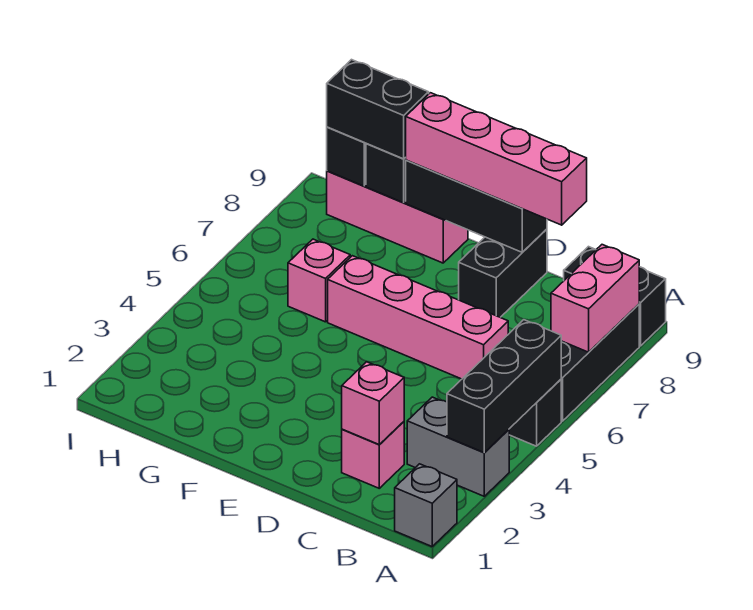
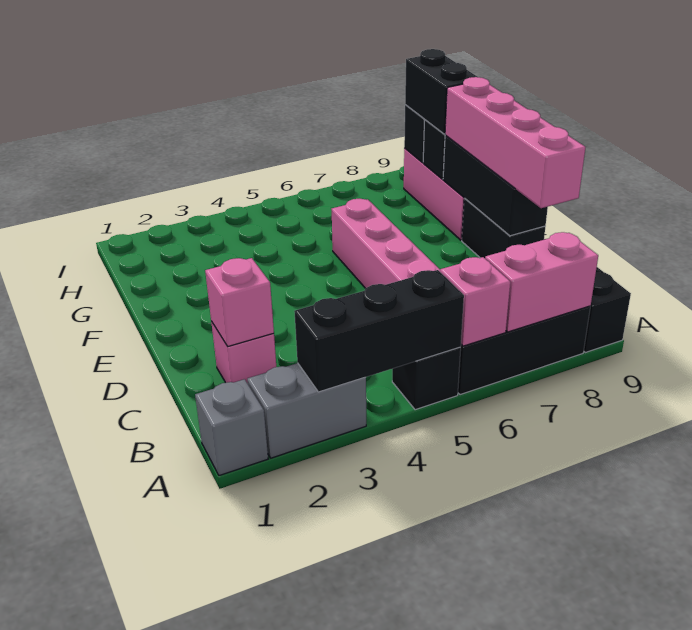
grey 1x2 brick [407,397,509,496] -> grey 1x2 brick turned to [247,363,366,458]
black 1x2 brick [459,229,547,317] -> black 1x2 brick turned to [462,199,545,258]
pink 1x1 brick [288,239,350,322] -> pink 1x1 brick moved to [440,257,510,346]

